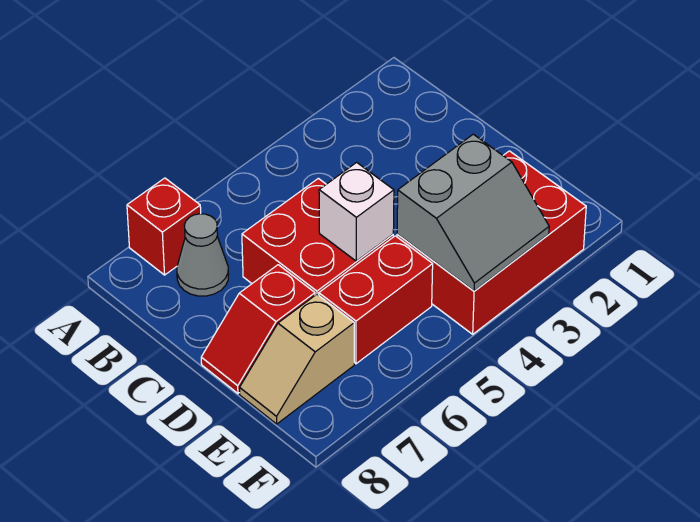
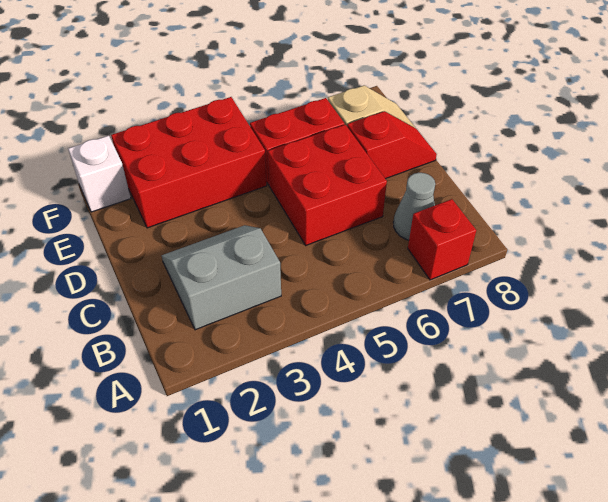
white 1x1 brick [319,162,394,261] -> white 1x1 brick moved to [68,136,131,212]
grey 2x2 slope [397,134,549,291] -> grey 2x2 slope moved to [162,225,281,330]

